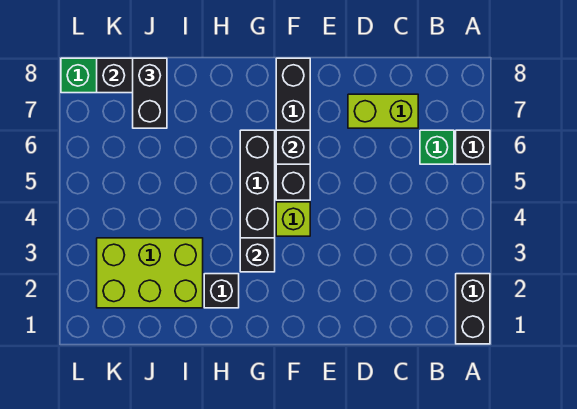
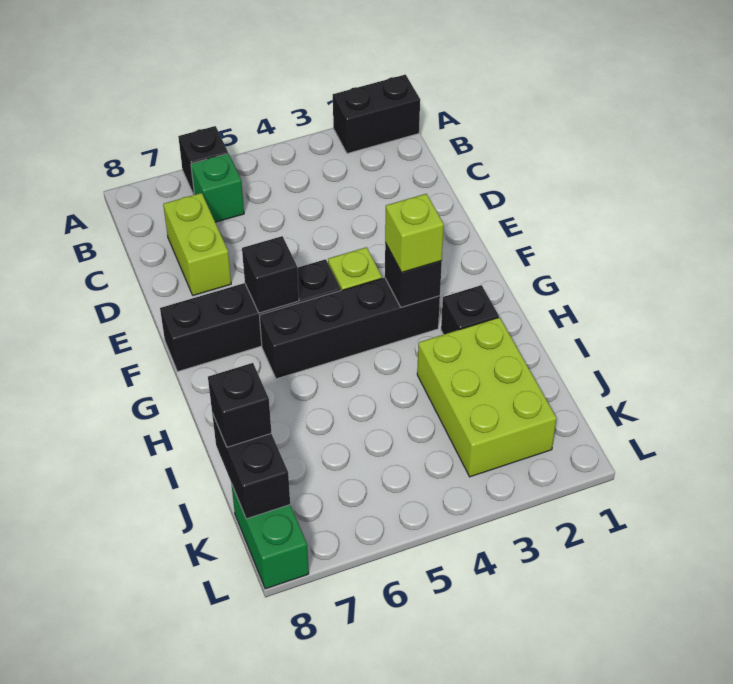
none -> lime 1x1 brick [385,194,444,273]
black 1x2 brick [133,58,167,128] -> black 1x1 brick [208,363,271,447]

